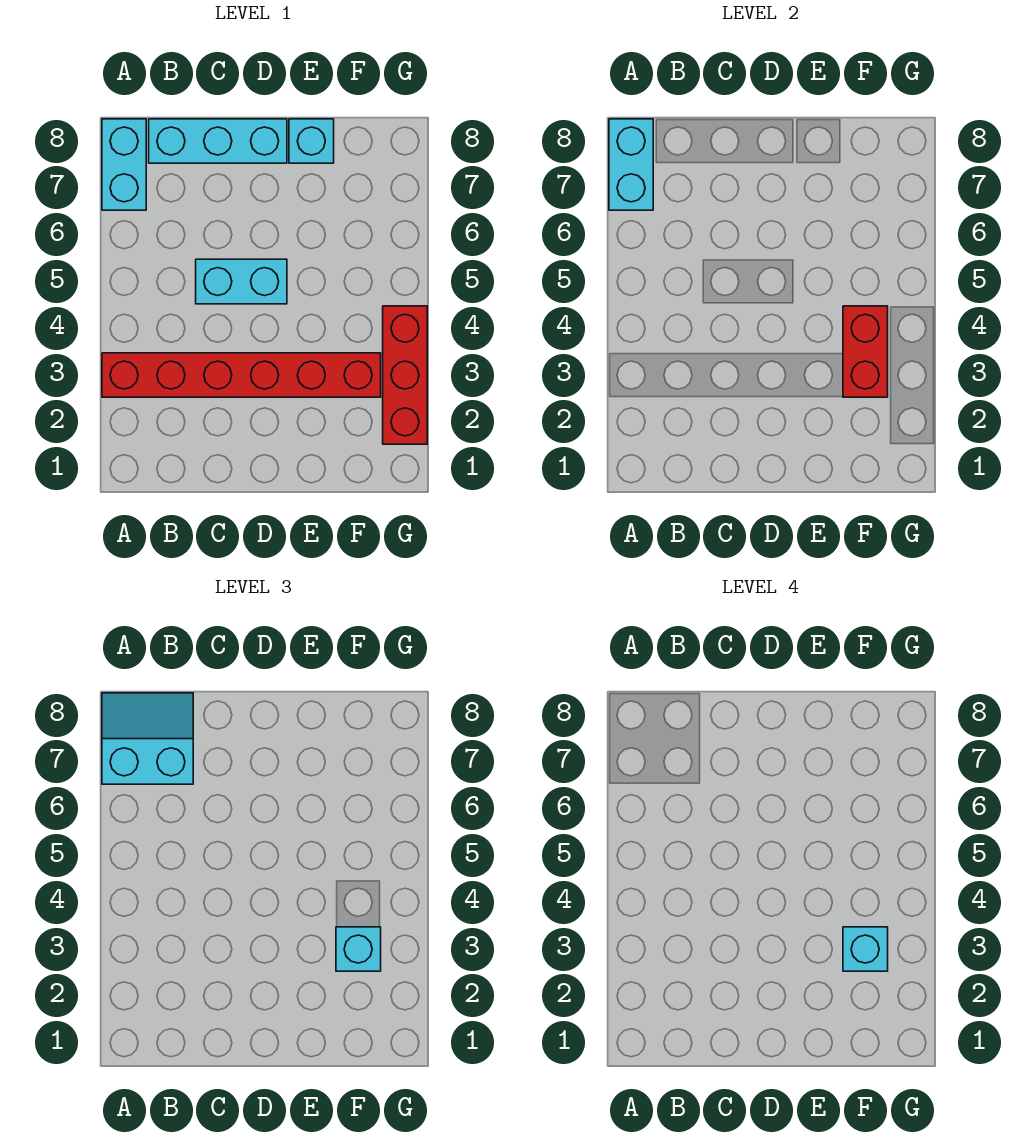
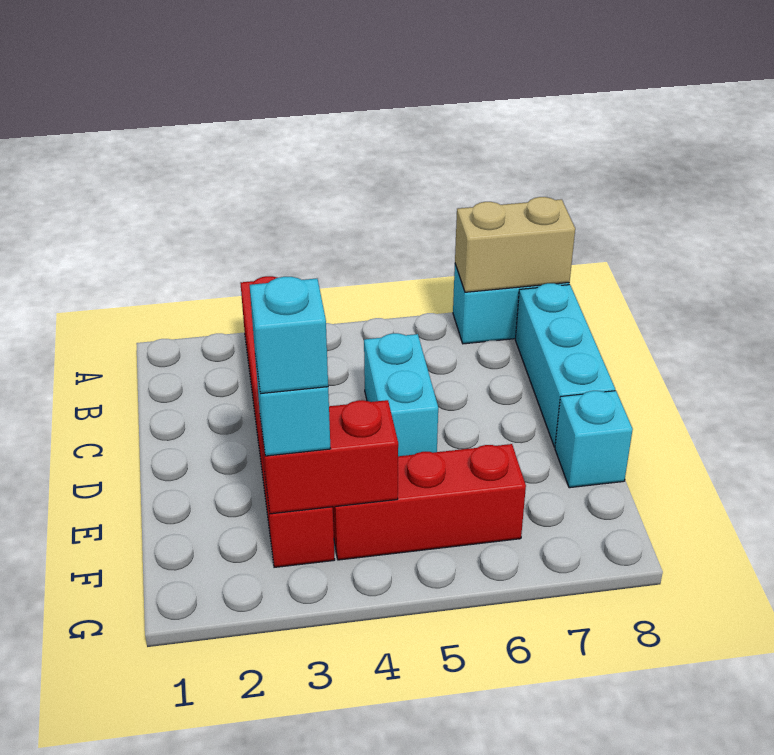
cyan 1x2 brick [609,119,653,210] -> tan 1x2 brick [455,197,575,292]
cyan 2x2 slope [102,693,193,784] -> none
red 1x3 brick [383,306,427,444] -> red 1x3 brick moved to [333,444,526,560]

